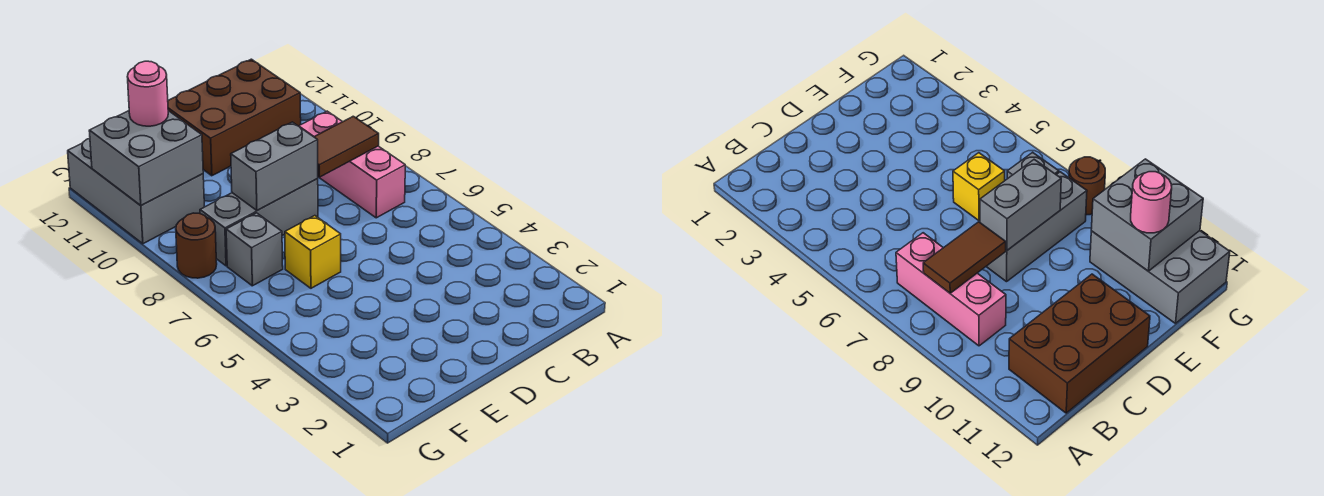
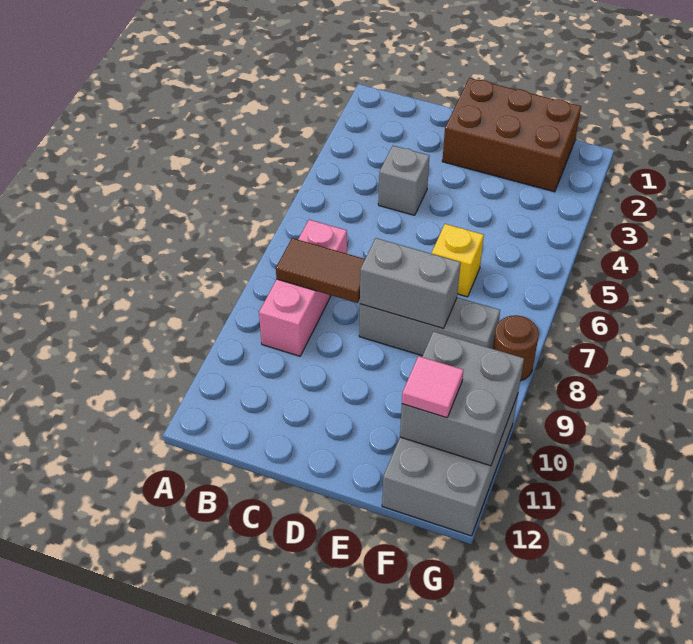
brown 2x3 brick [168,59,301,176] -> brown 2x3 brick moved to [442,78,581,192]
grey 1x1 brick [226,213,283,286] -> grey 1x1 brick moved to [378,146,429,215]
pink 1x1 round brick [127,61,168,126] -> pink 1x1 tile [402,356,464,418]

